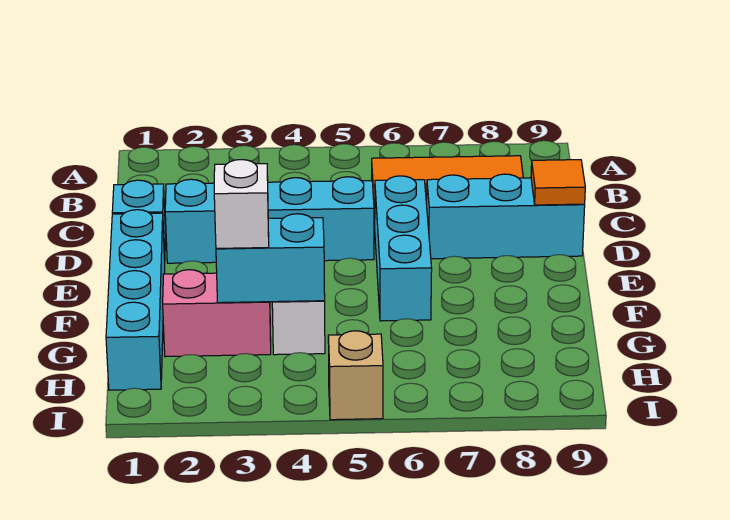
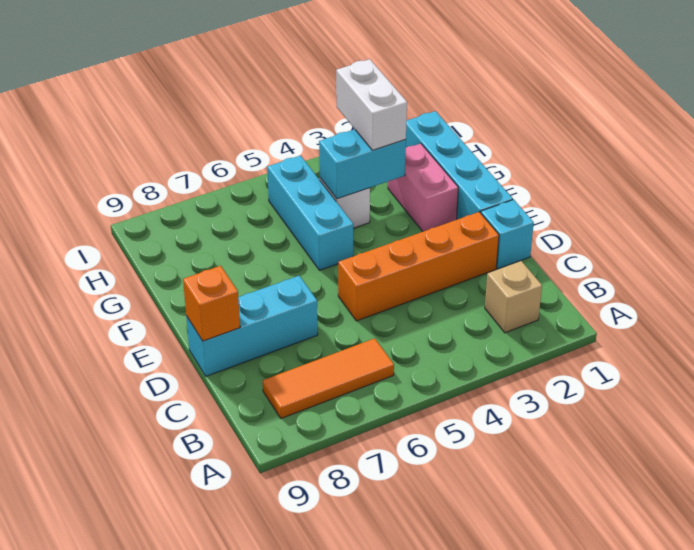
cyan 1x4 brick [165,177,374,263] -> orange 1x4 brick [338,212,499,321]
cyan 1x3 brick [375,176,432,321] -> cyan 1x3 brick moved to [267,156,353,270]
orange 1x1 tile [531,160,585,205] -> orange 1x1 brick [183,266,240,341]
pink 1x2 brick [163,270,271,357] -> pink 1x2 brick turned to [388,144,458,232]
white 1x1 brick [214,160,269,248] -> white 1x2 brick [336,59,407,150]
tan 1x1 brick [328,331,383,420] -> tan 1x1 brick moved to [485,261,542,333]

